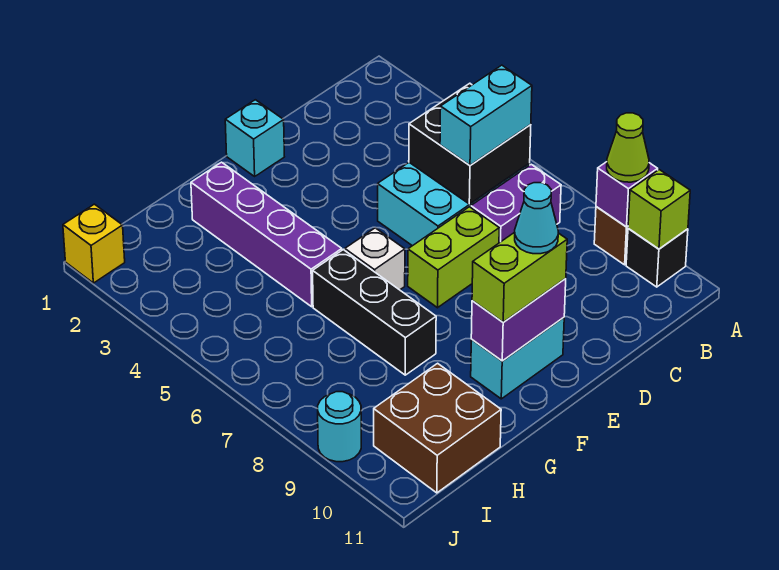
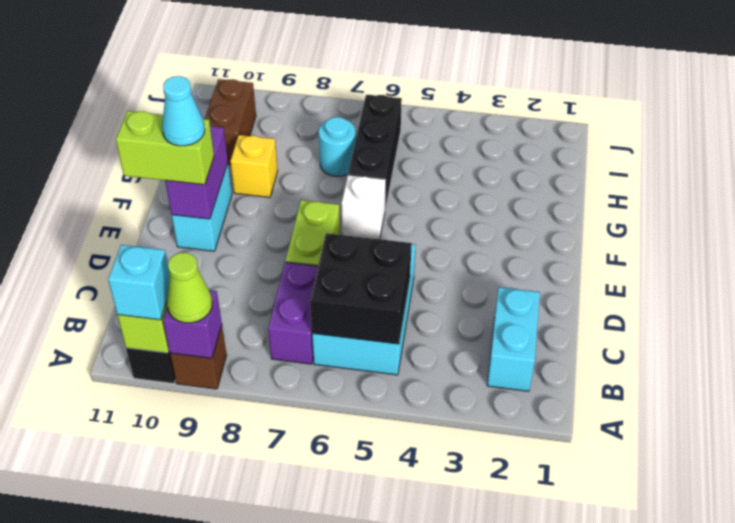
cyan 1x2 brick [440,65,532,165] -> cyan 1x2 brick moved to [487,287,540,391]
cyan 1x1 brick [225,100,284,176] -> cyan 1x1 brick moved to [108,245,170,320]
lime 1x2 brick [472,232,567,322] -> lime 1x2 brick turned to [116,111,214,185]
purple 1x4 brick [191,162,342,307] -> none
black 1x3 brick [313,250,436,375] -> black 1x3 brick turned to [348,95,402,209]
brown 2x2 brick [374,363,501,493] -> brown 1x2 brick [205,79,256,165]
yellow 1x1 brick [63,204,125,283] -> yellow 1x1 brick moved to [230,135,278,197]
cyan 1x1 round brick [318,392,361,462] -> cyan 1x1 round brick moved to [319,117,356,176]

